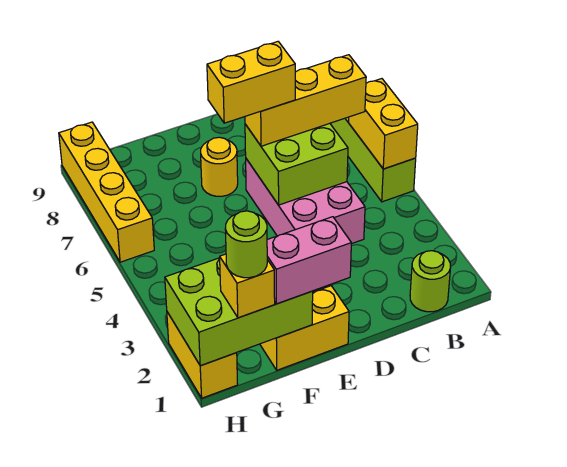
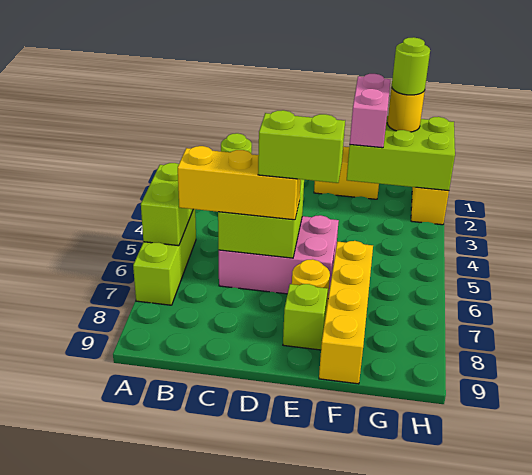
yellow 1x2 brick [349,79,418,169] -> lime 1x2 brick [141,163,193,246]
pink 2x3 brick [246,159,365,244] -> pink 2x3 brick turned to [219,215,339,297]
yellow 1x2 brick [207,42,295,123] -> lime 1x2 brick [258,110,345,183]
pink 1x2 brick [267,217,351,304] -> pink 1x2 brick turned to [350,74,391,148]
none -> lime 1x1 brick [283,284,328,350]
yellow 1x1 brick [220,254,275,318] -> yellow 1x1 round brick [387,87,425,132]
yellow 1x4 brick [59,122,154,262] -> yellow 1x4 brick moved to [319,241,373,384]

